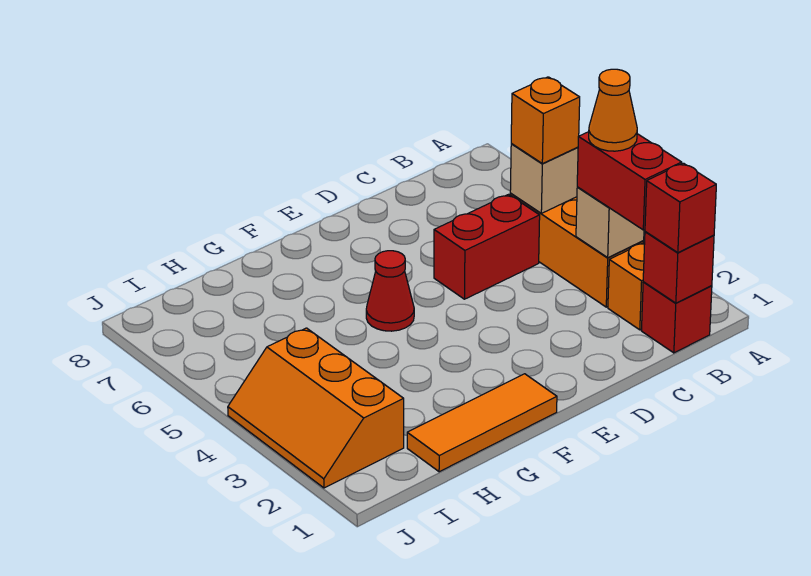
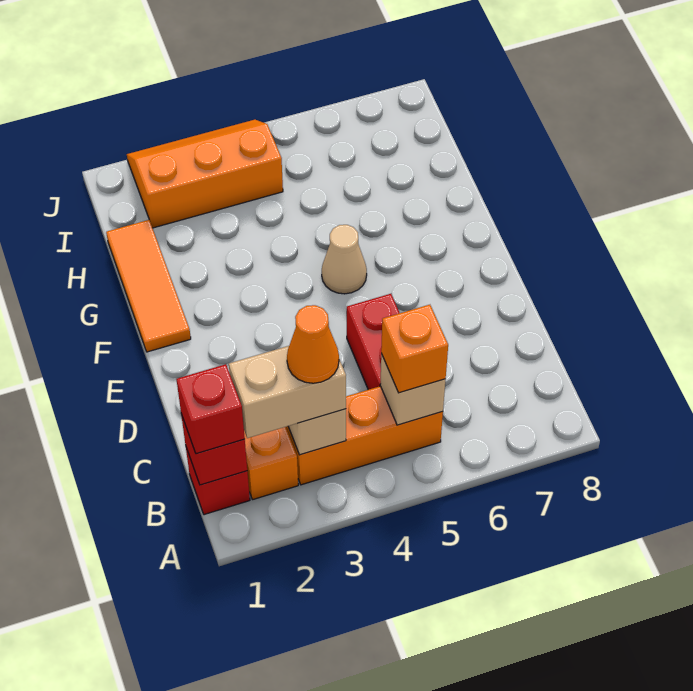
red 1x2 brick [577,132,682,230] -> tan 1x2 brick [229,346,346,438]
red 1x1 cone [366,251,414,331] -> tan 1x1 cone [322,225,367,294]

